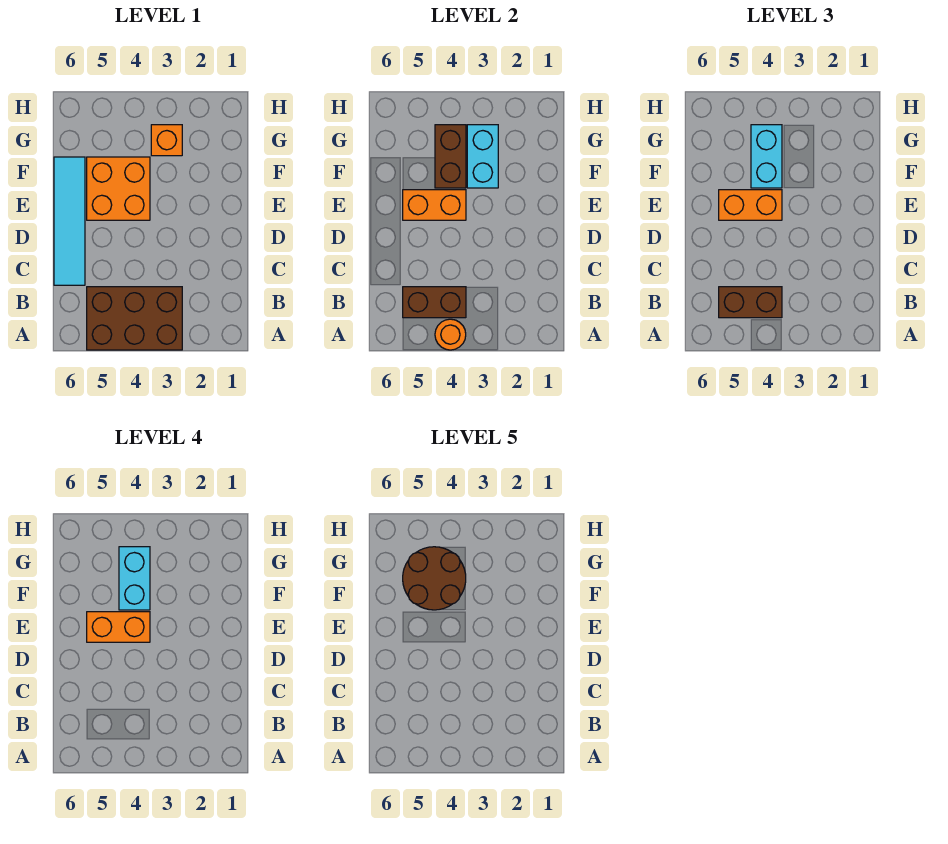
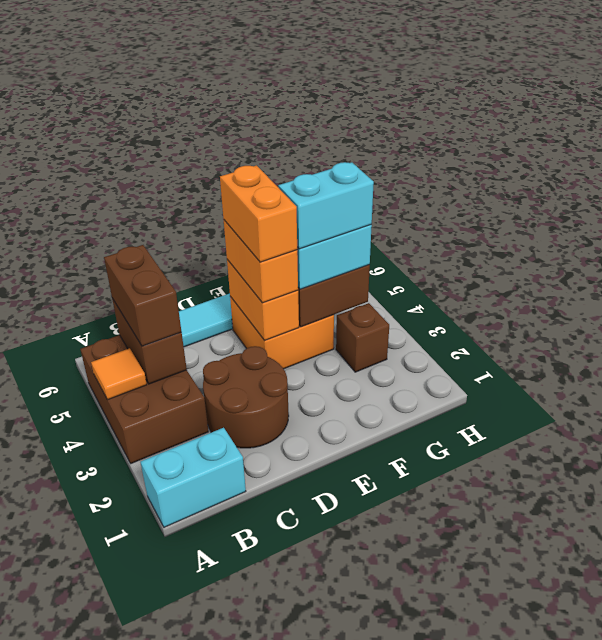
orange 1x1 round brick [435,319,466,350] -> orange 1x1 tile [91,348,147,400]
cyan 1x2 brick [467,125,498,188] -> cyan 1x2 brick moved to [141,428,246,527]
brown 2x2 round brick [403,547,466,610] -> brown 2x2 round brick moved to [203,346,289,448]
orange 1x1 brick [151,125,182,156] -> brown 1x1 brick [336,303,389,372]

